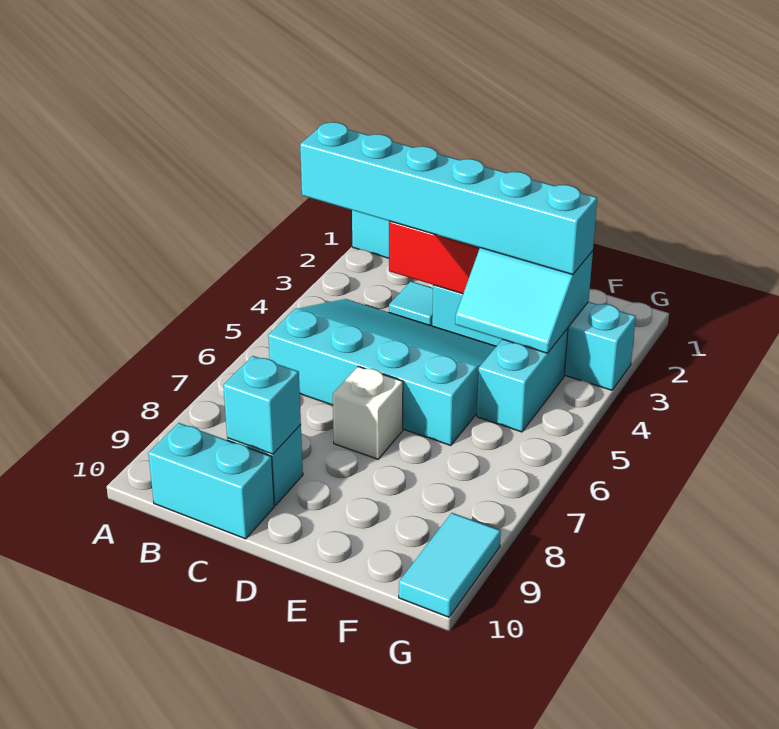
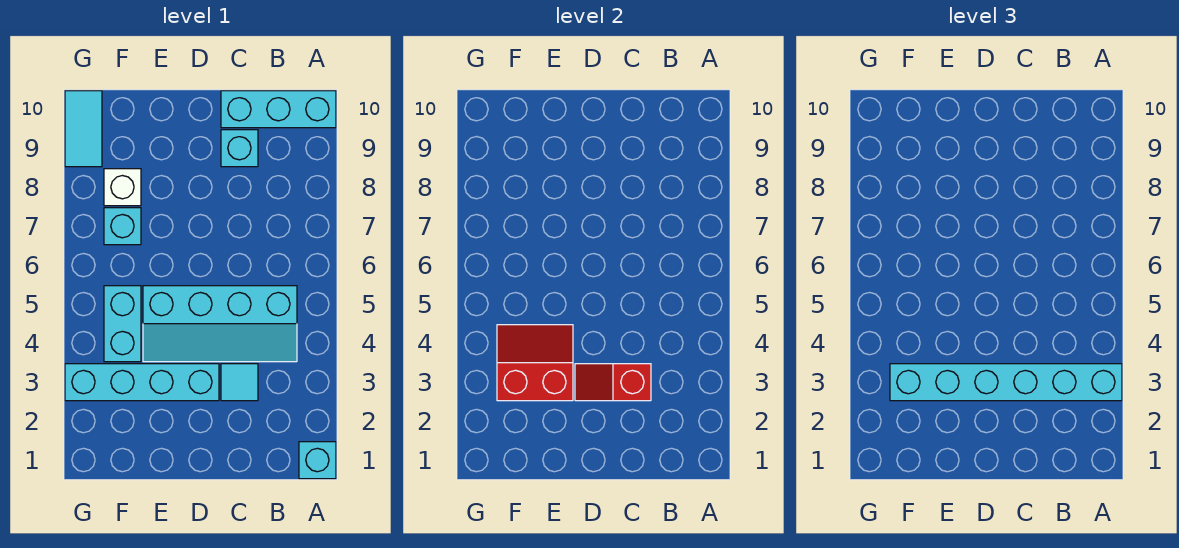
cyan 3x4 slope [268,299,496,446] -> cyan 2x4 slope [143,286,297,362]
cyan 1x2 brick [148,423,274,539] -> cyan 1x3 brick [221,91,336,128]
cyan 1x1 brick [223,356,301,454] -> cyan 1x1 brick moved to [104,208,141,245]
white 1x1 brick [333,366,403,459] -> white 1x1 brick moved to [104,169,141,206]
cyan 2x2 slope [455,248,593,353] -> red 2x2 slope [497,325,573,401]

